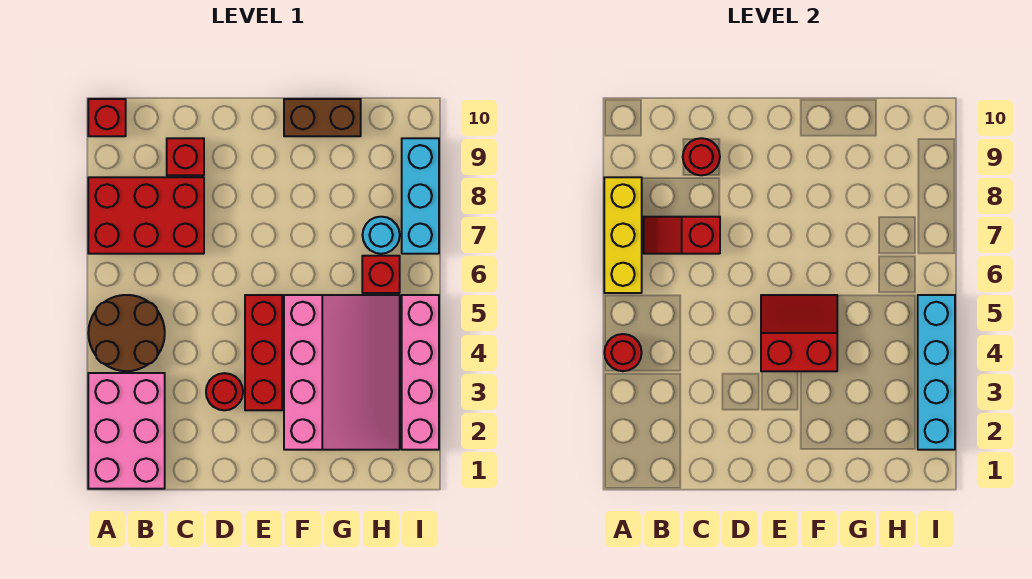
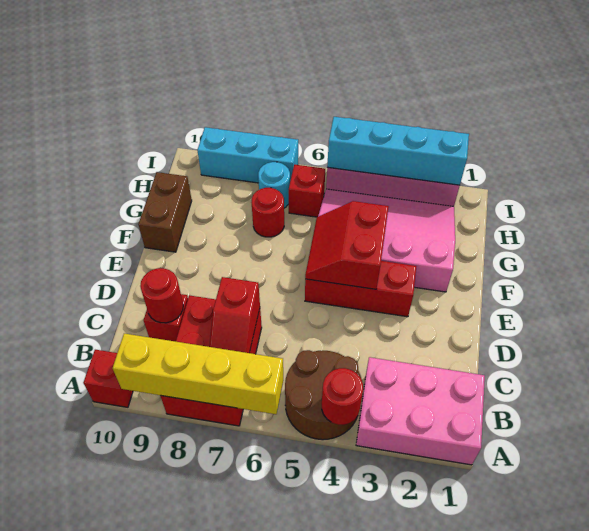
yellow 1x3 brick [604,177,642,293] -> yellow 1x4 brick [113,333,283,414]
red 1x1 round brick [206,373,243,410] -> red 1x1 round brick moved to [251,188,284,237]

